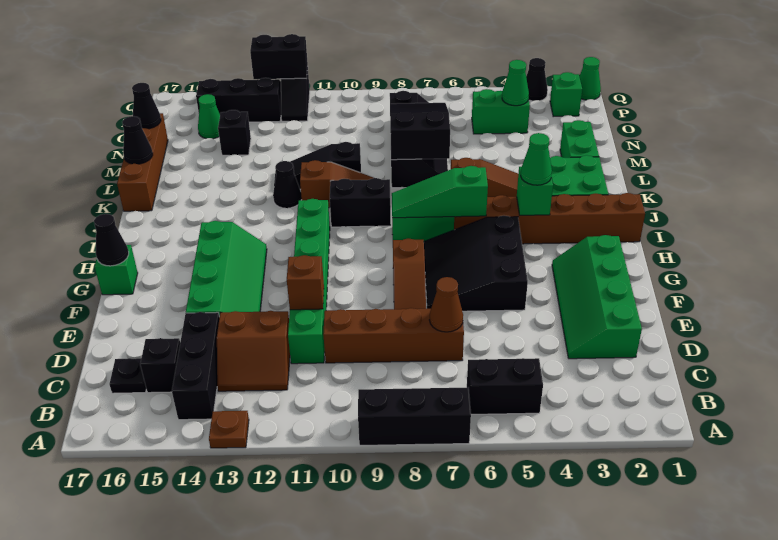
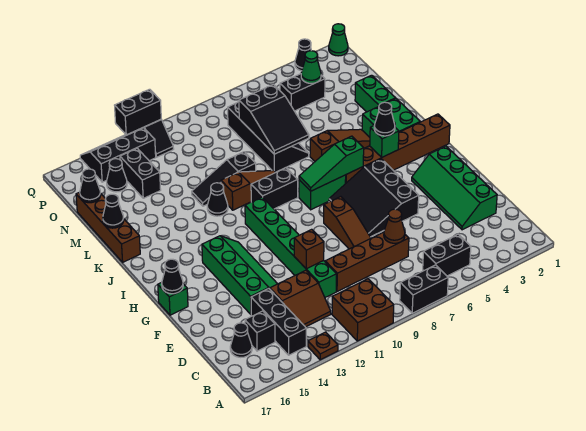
black 1x3 brick [358,388,471,445] -> black 1x2 brick [400,265,448,313]
none -> brown 2x2 brick [332,279,394,341]
black 1x1 plate [109,358,146,393] -> black 1x1 cone [230,323,252,357]
green 1x1 cone [521,133,552,185] -> black 1x1 cone [374,102,395,136]
black 2x3 slope [390,103,450,160] -> black 2x3 slope turned to [239,84,309,154]
black 1x1 brick [218,110,251,155] -> black 1x2 brick [120,148,161,198]
green 1x2 brick [472,89,530,134] -> black 1x2 brick [280,74,325,111]
green 1x1 cone [198,94,220,139] -> black 1x1 cone [107,159,127,192]
green 1x1 brick [550,72,582,117] -> none

